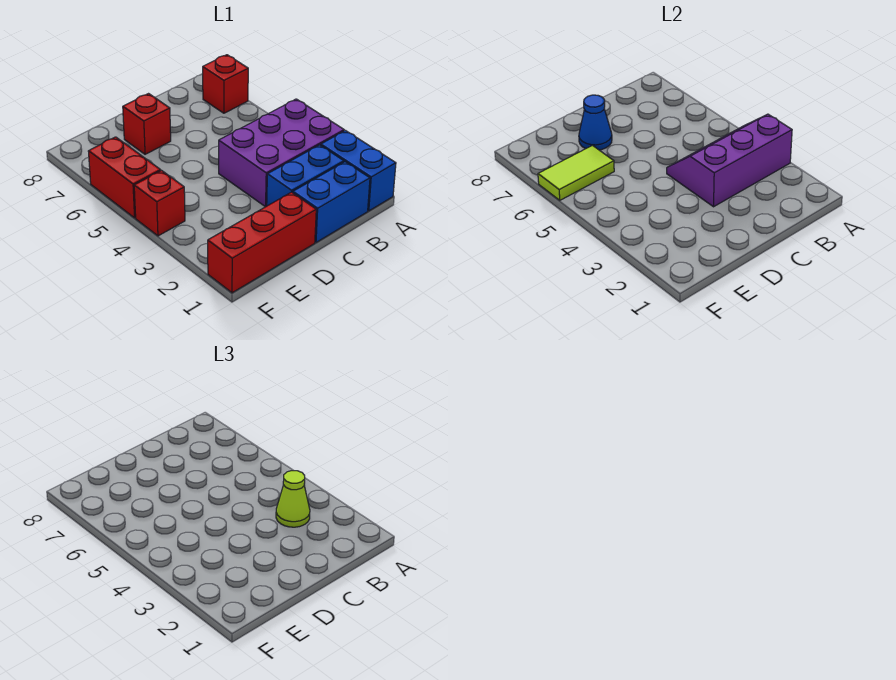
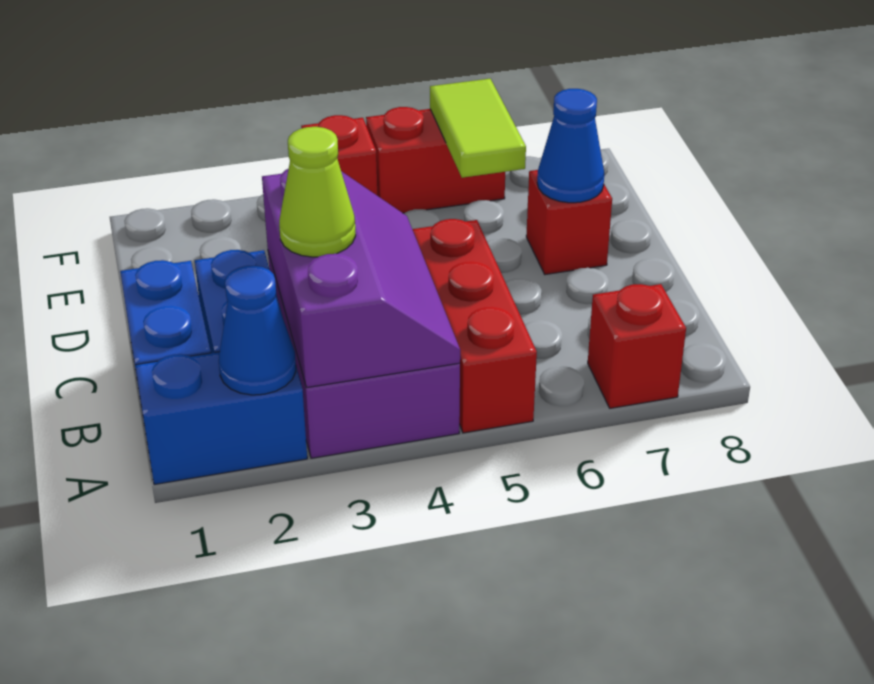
none -> blue 1x1 cone [219,266,296,395]
red 1x3 brick [208,192,316,293] -> red 1x3 brick moved to [412,219,537,433]

